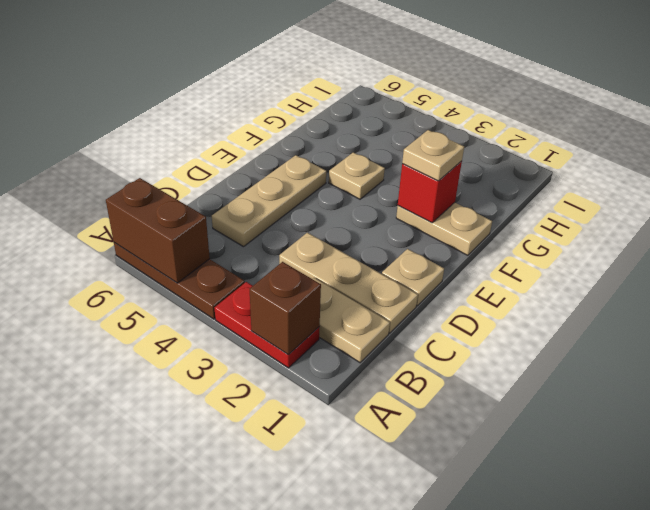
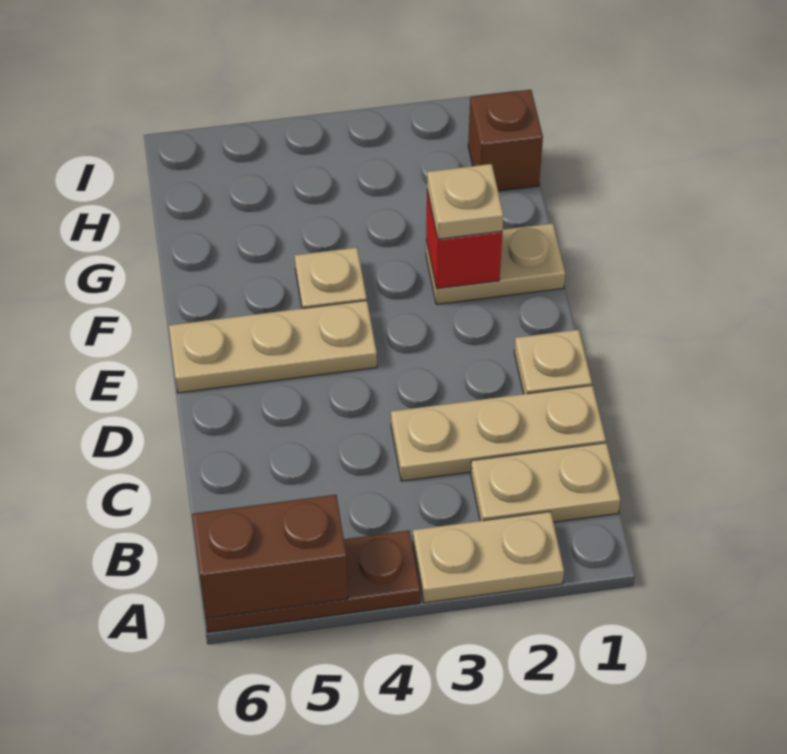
red 1x2 plate [215,282,320,368] -> tan 1x2 plate [413,512,564,603]
brown 1x1 brick [250,262,321,355] -> brown 1x1 brick moved to [468,90,543,191]
tan 1x3 plate [212,155,326,247] -> tan 1x3 plate turned to [169,301,377,393]

